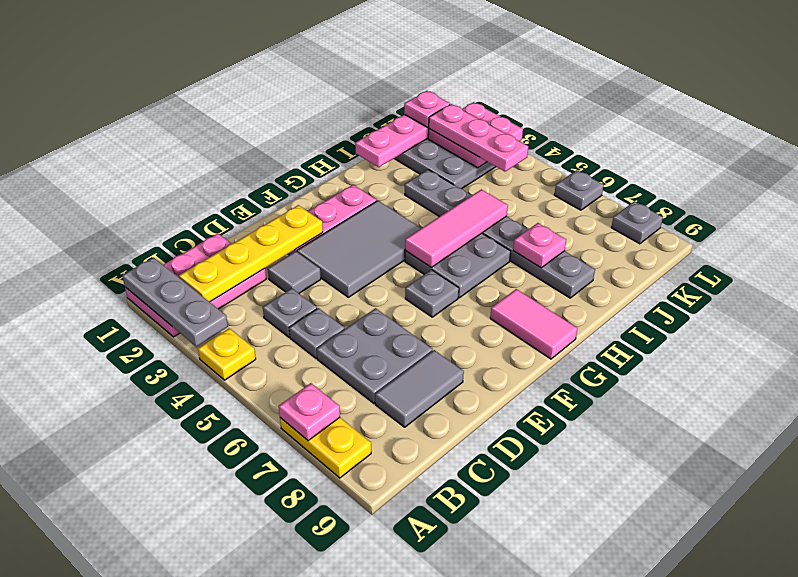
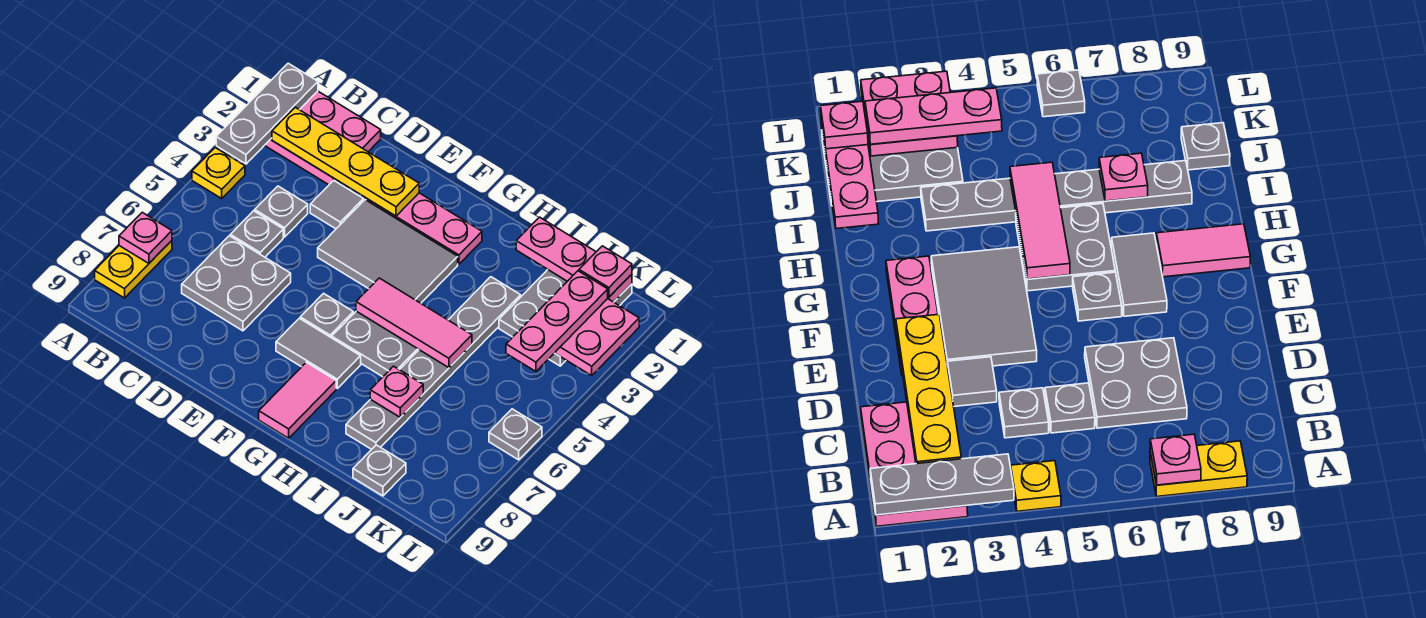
grey 1x2 tile [375,350,464,427] -> grey 1x2 tile moved to [276,318,361,388]
grey 1x1 plate [611,201,663,244] -> grey 1x1 plate moved to [353,445,406,496]

